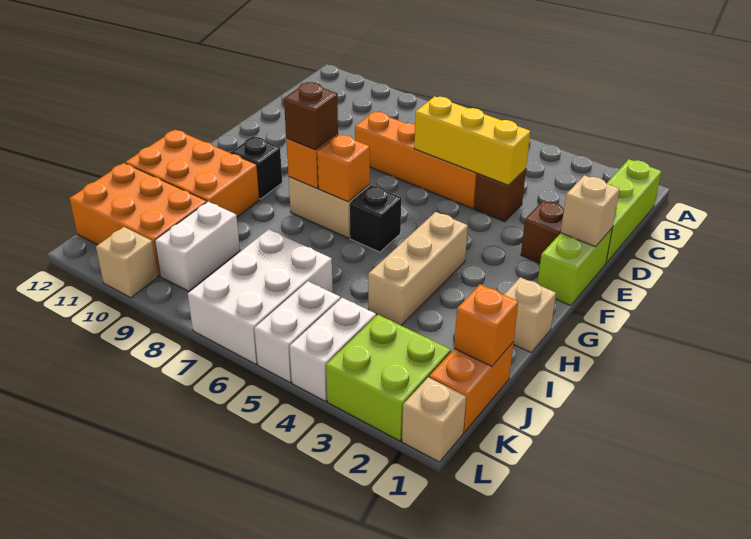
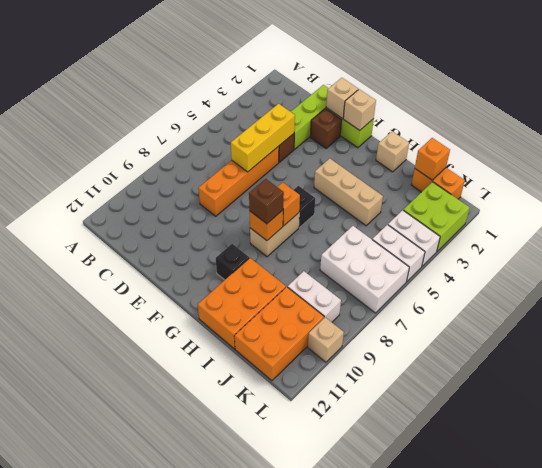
lime 1x3 brick [606,159,661,263] -> lime 1x3 brick turned to [291,85,328,149]
tan 1x1 brick [402,377,466,462] -> tan 1x1 brick moved to [343,89,376,130]

